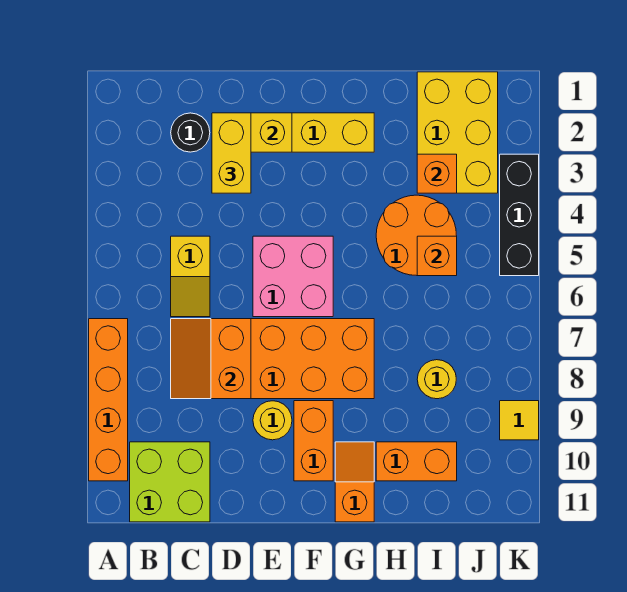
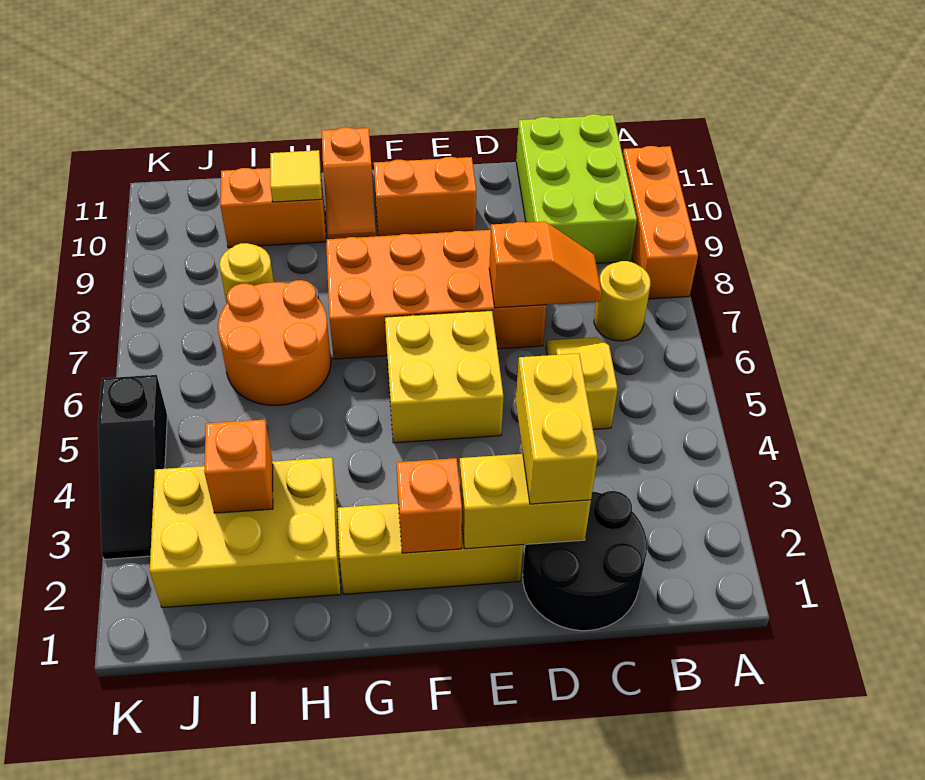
orange 1x4 brick [89,319,128,481] -> orange 1x3 brick [623,146,698,299]
lime 2x2 brick [130,442,210,522] -> lime 2x3 brick [516,114,637,263]
black 1x1 round brick [171,113,210,152] -> black 2x2 round brick [523,491,647,631]
orange 2x2 slope [171,319,251,399] -> orange 1x2 slope [489,221,602,308]
pink 2x2 brick [253,236,333,317] -> yellow 2x2 brick [385,310,504,443]
yellow 1x1 round brick [253,401,292,440] -> yellow 1x1 round brick moved to [594,261,650,341]
orange 1x2 brick [294,401,333,481] -> orange 1x2 brick turned to [374,157,476,236]
orange 2x2 round brick [376,195,456,275] -> orange 2x2 round brick moved to [218,280,331,405]
yellow 2x3 brick [417,72,498,193] -> yellow 2x3 brick turned to [150,458,341,608]
orange 1x1 brick [417,236,457,276] -> orange 1x1 brick moved to [397,458,462,553]
black 1x3 brick [500,154,539,276] -> black 1x3 slope [98,375,167,559]
yellow 1x1 tile [500,401,539,440] -> yellow 1x1 tile moved to [270,150,322,202]

